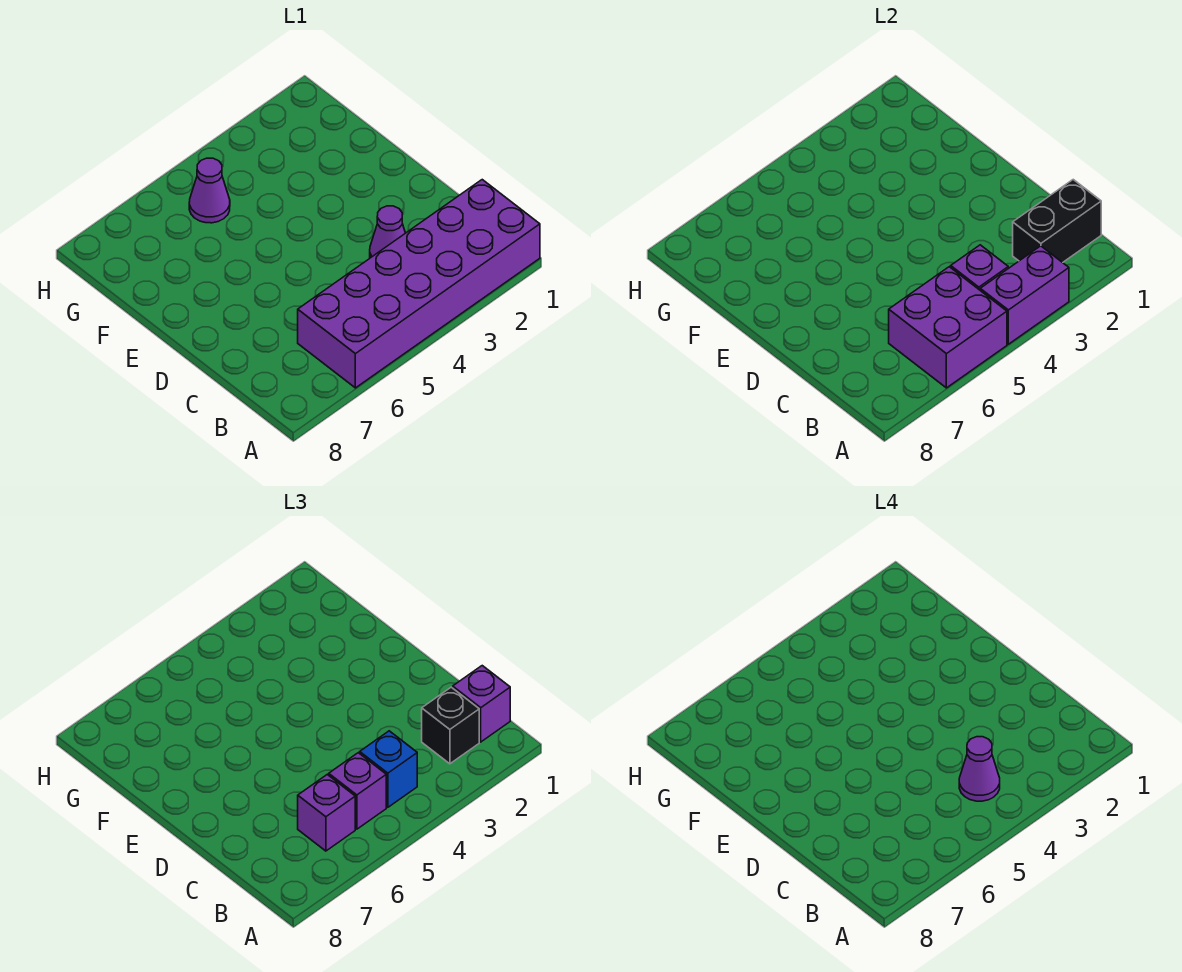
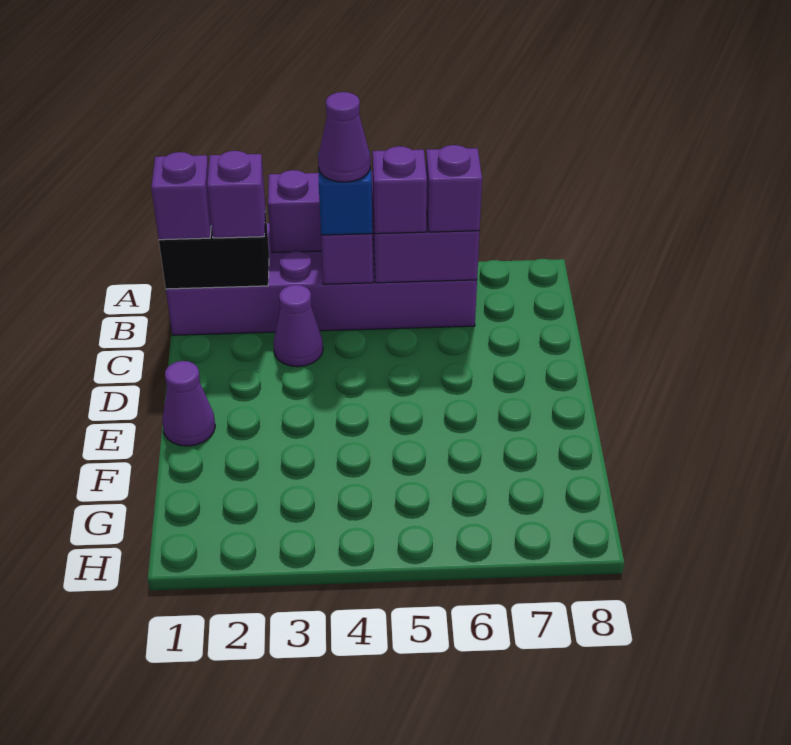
black 1x1 brick [422,687,479,764] -> purple 1x1 brick [207,151,265,238]
purple 1x1 cone [189,158,230,223] -> purple 1x1 cone moved to [162,361,215,446]

